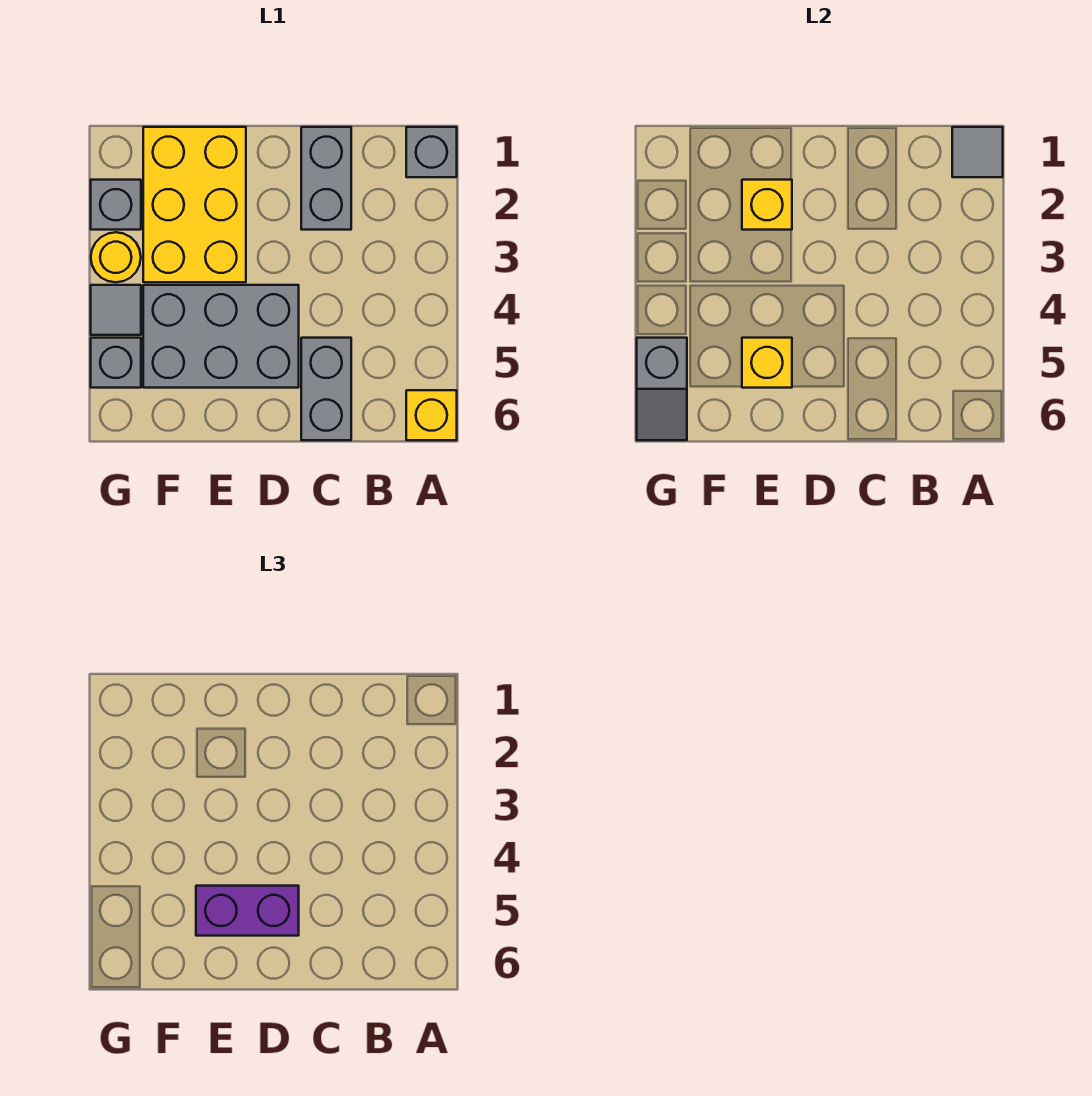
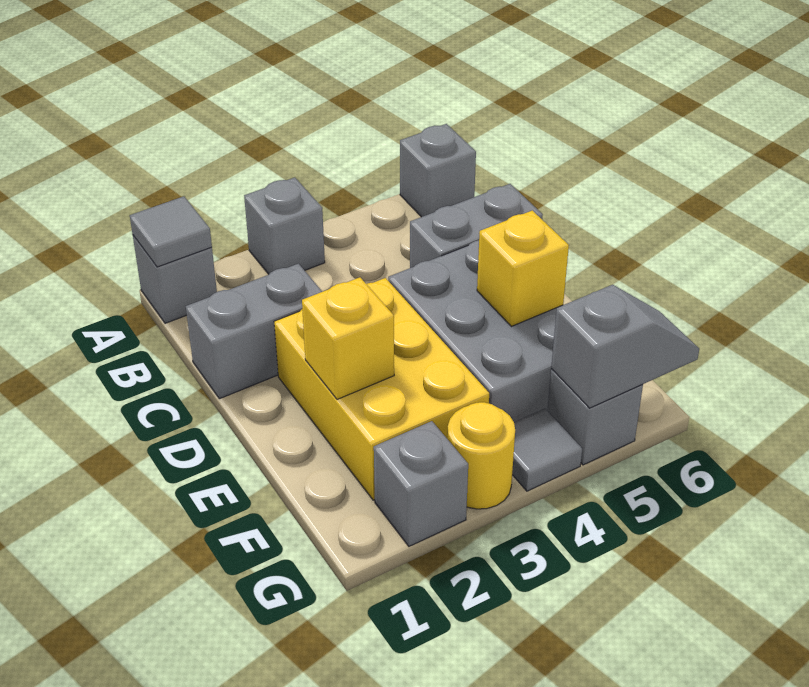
none -> grey 1x1 brick [244,177,325,274]
yellow 1x1 brick [406,390,457,440] -> grey 1x1 brick [400,124,476,217]
purple 1x2 brick [196,886,299,936] -> none
yellow 2x3 brick [143,127,246,282] -> yellow 2x3 brick turned to [274,278,489,500]

